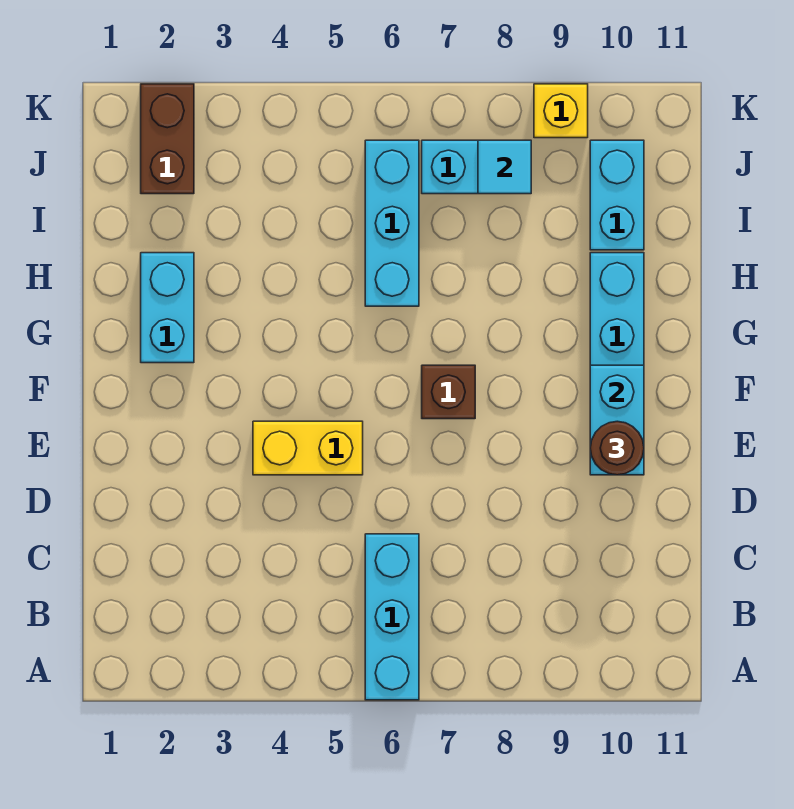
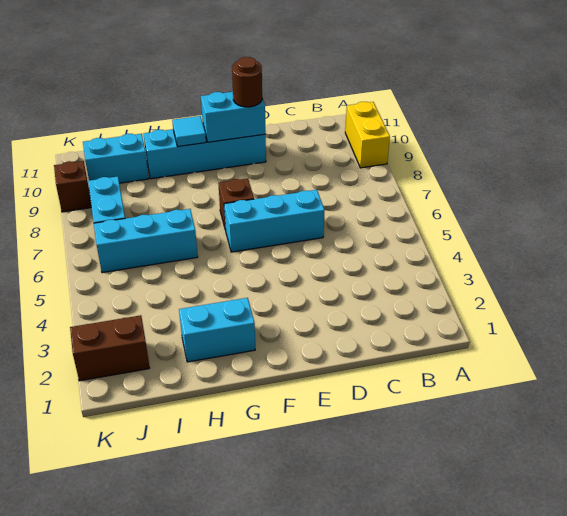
cyan 1x3 brick [365,534,419,700] -> cyan 1x3 brick moved to [224,190,325,252]
yellow 1x2 brick [253,421,363,475] -> yellow 1x2 brick moved to [345,102,390,168]
cyan 1x1 tile [478,140,531,194] -> cyan 1x1 tile moved to [172,116,206,147]
yellow 1x1 brick [534,84,588,138] -> brown 1x1 brick [54,161,91,212]

